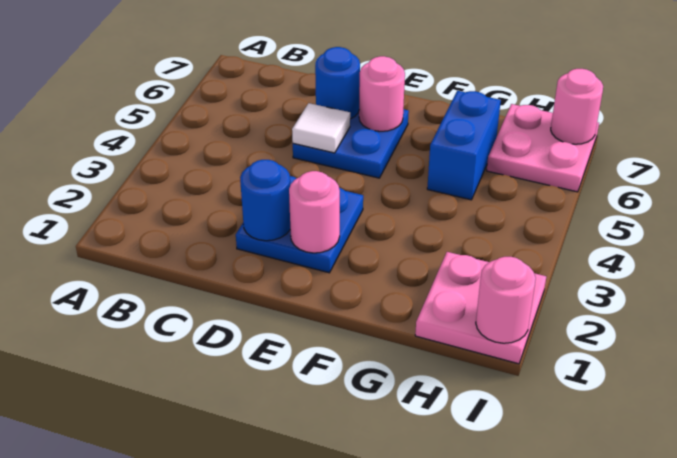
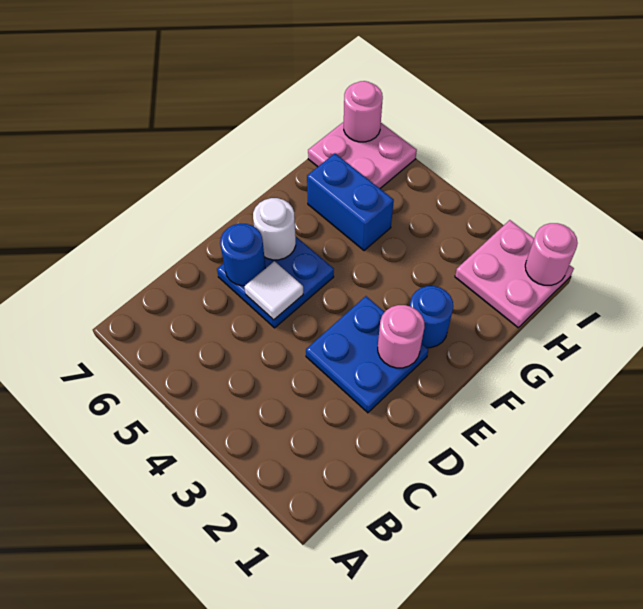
blue 1x1 round brick [240,160,290,241] -> blue 1x1 round brick moved to [410,286,453,348]
pink 1x1 round brick [359,56,405,131] -> white 1x1 round brick [253,198,296,260]

